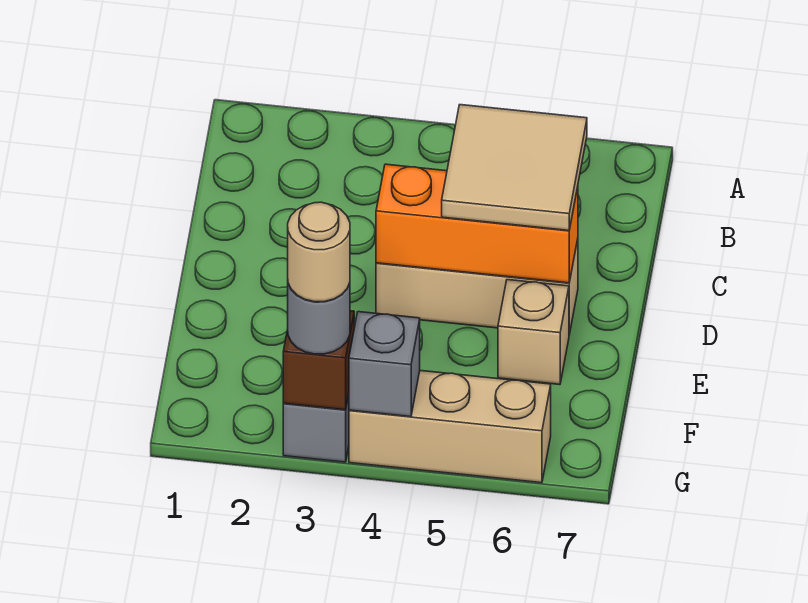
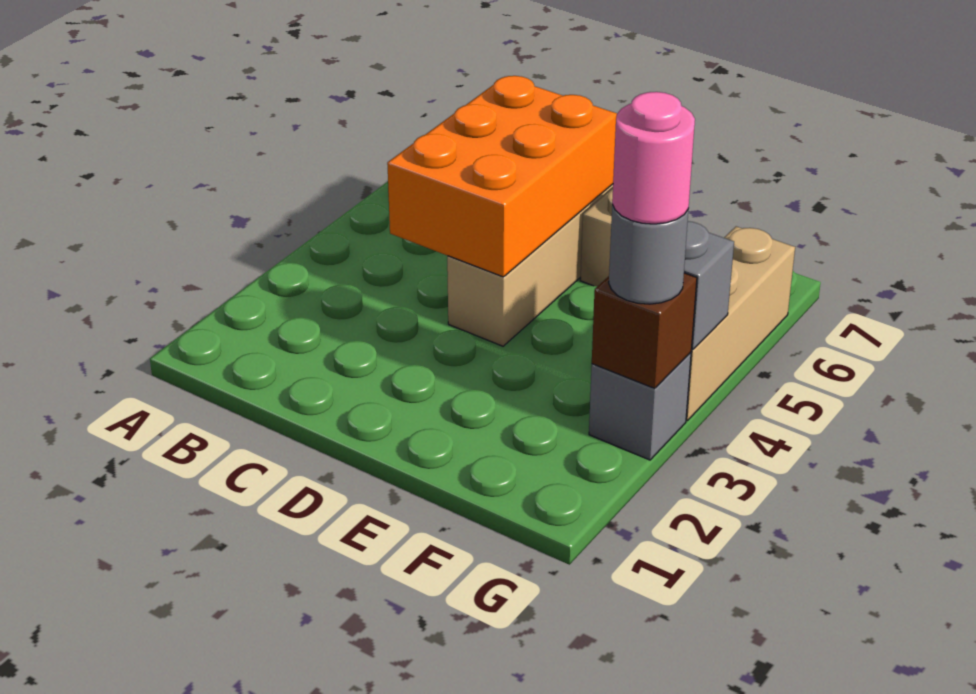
tan 2x2 tile [442,105,587,231] -> none
orange 1x3 brick [376,164,578,283] -> orange 2x3 brick [387,76,617,277]
tan 1x1 round brick [288,202,350,302] -> pink 1x1 round brick [612,92,695,224]

